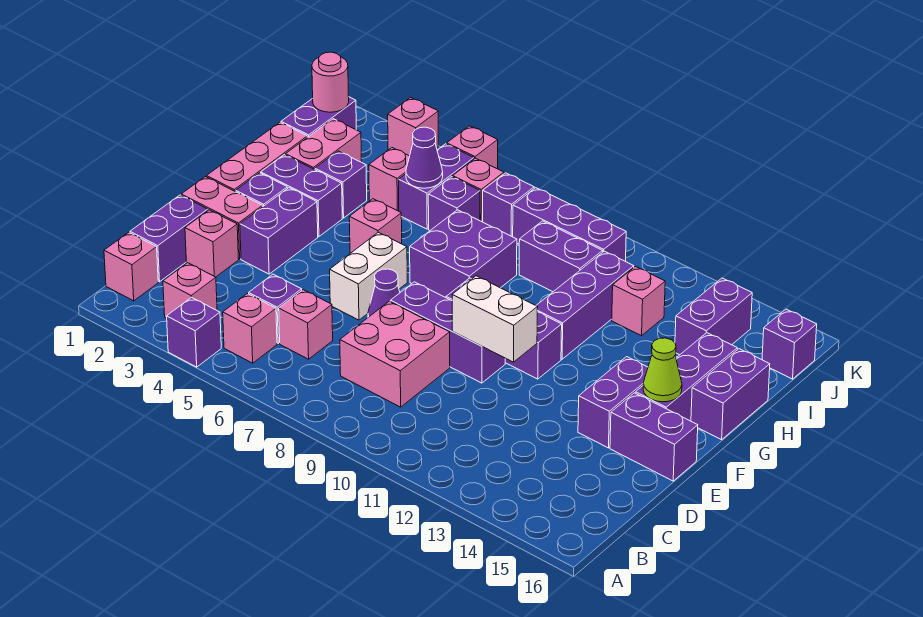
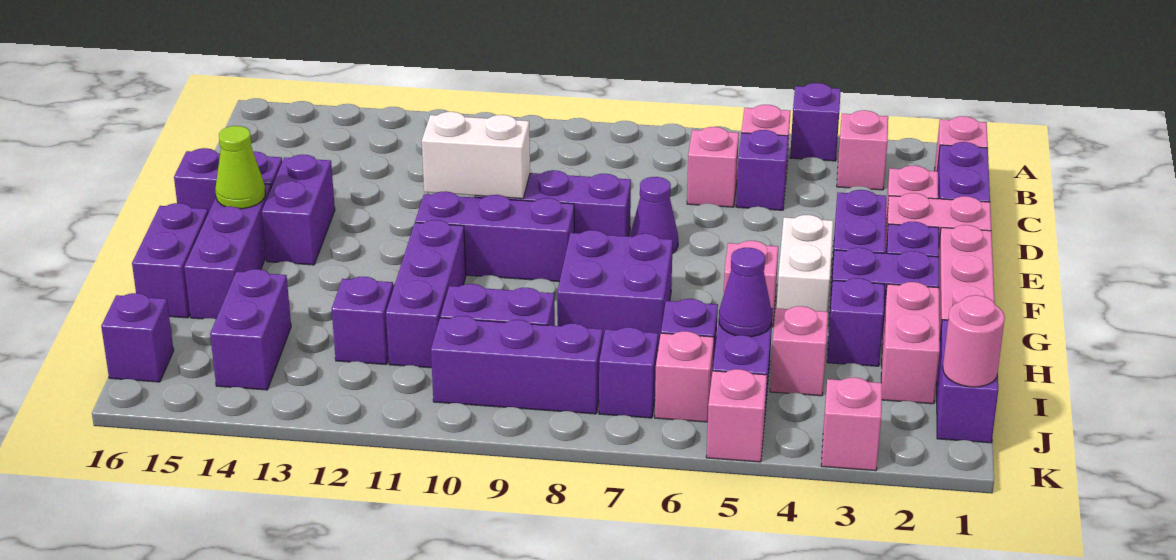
pink 2x2 brick [340,301,450,407] -> none
white 1x2 brick [330,232,407,320] -> white 1x2 brick moved to [777,215,833,312]
pink 1x1 brick [612,267,665,336] -> purple 1x1 brick [332,277,393,365]

